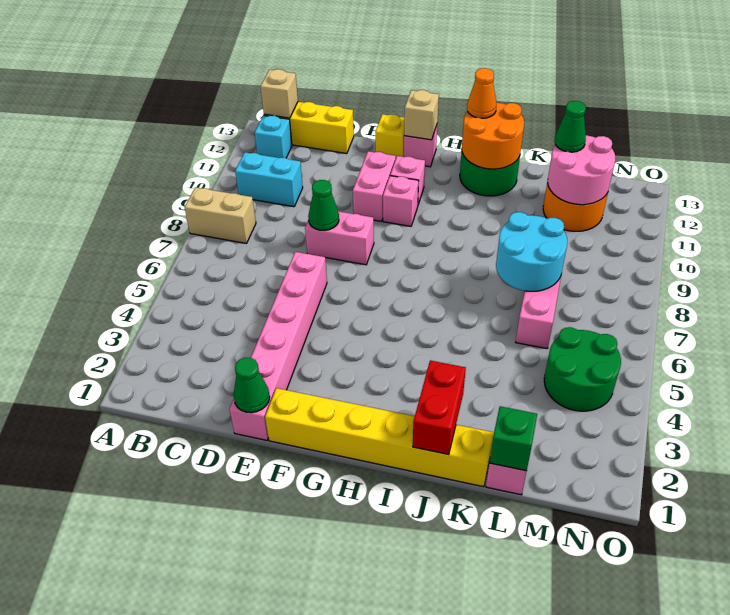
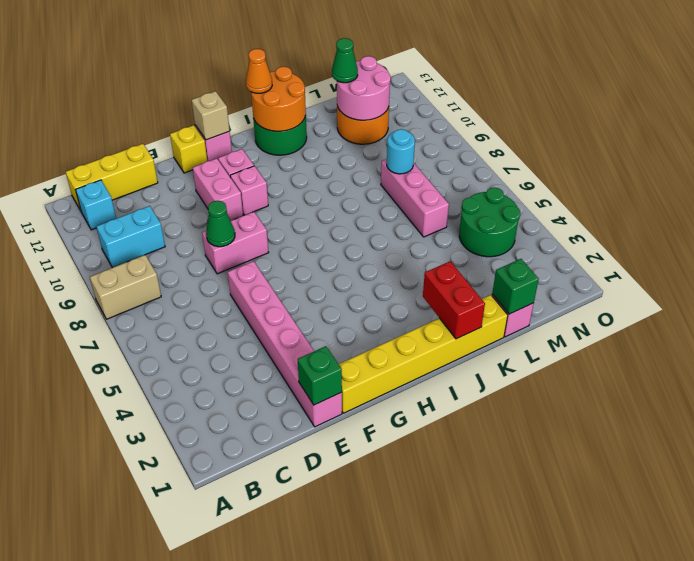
tan 1x1 brick [260,69,298,118] -> none
green 1x1 cone [233,358,270,413] -> green 1x1 brick [298,346,342,405]
cyan 2x2 round brick [496,212,567,291] -> cyan 1x1 round brick [387,129,415,174]

